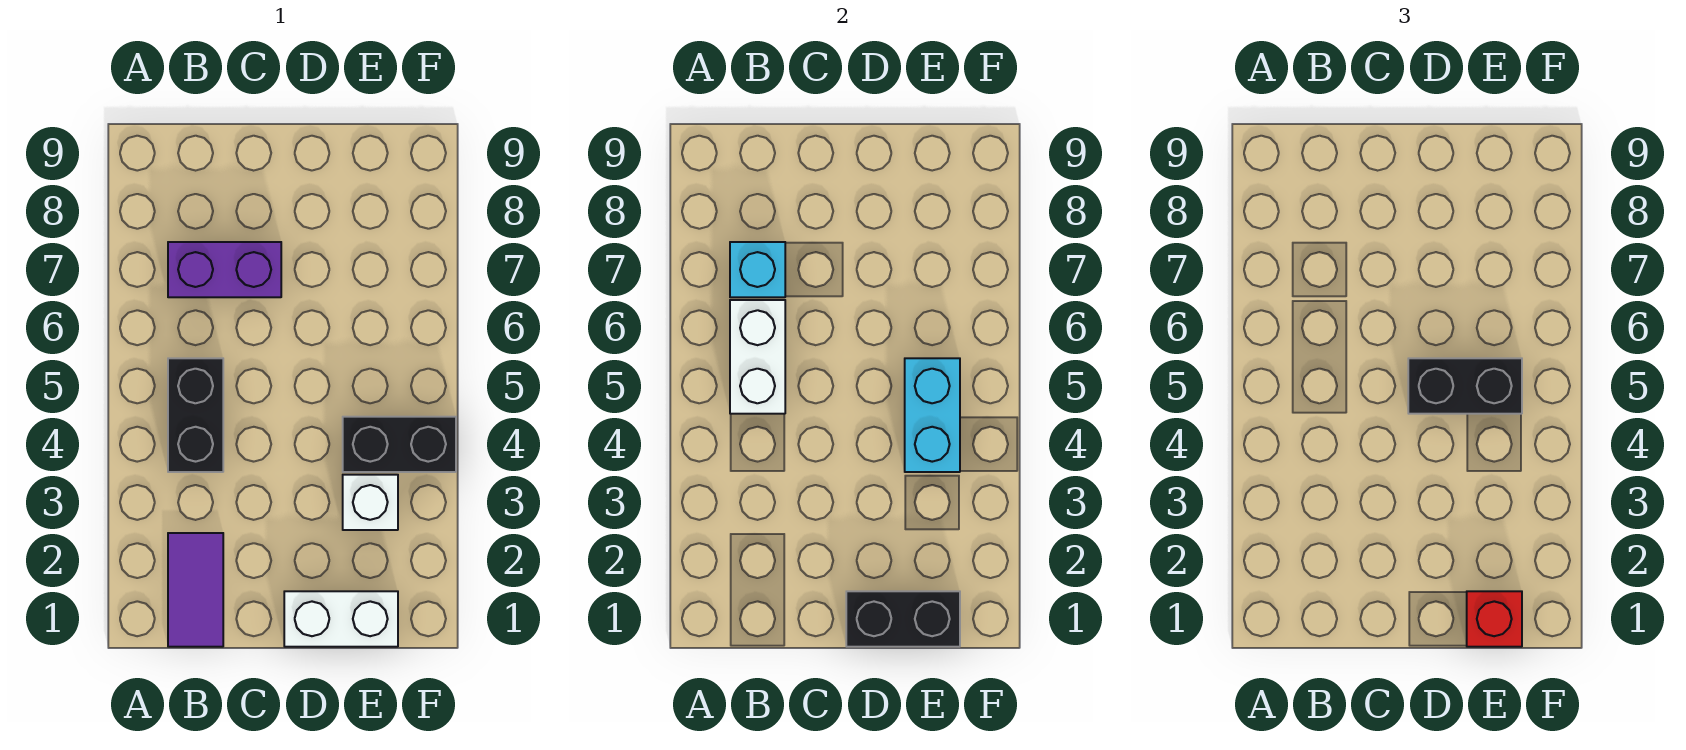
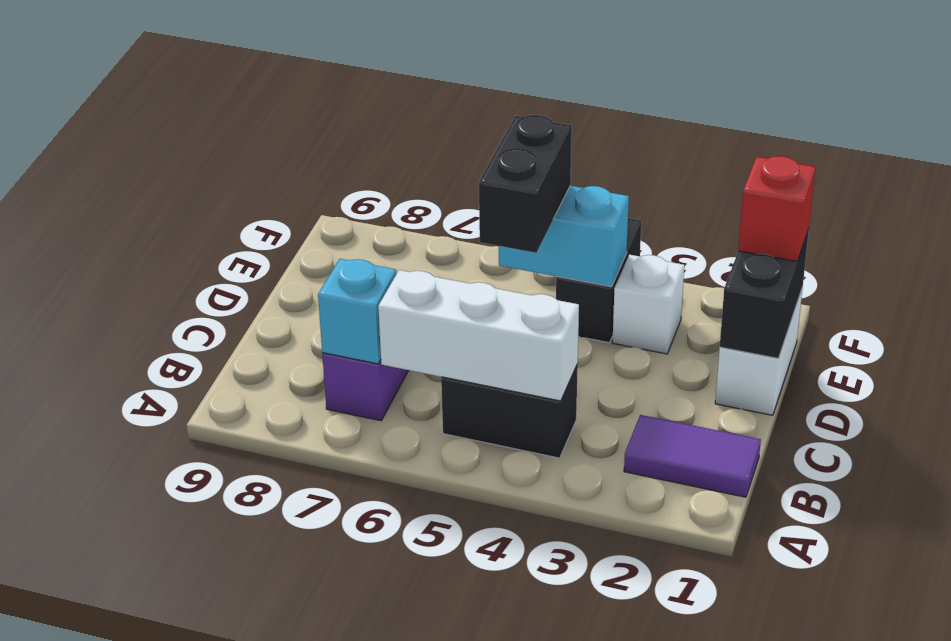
white 1x2 brick [730,300,785,414] -> white 1x3 brick [378,270,579,401]

